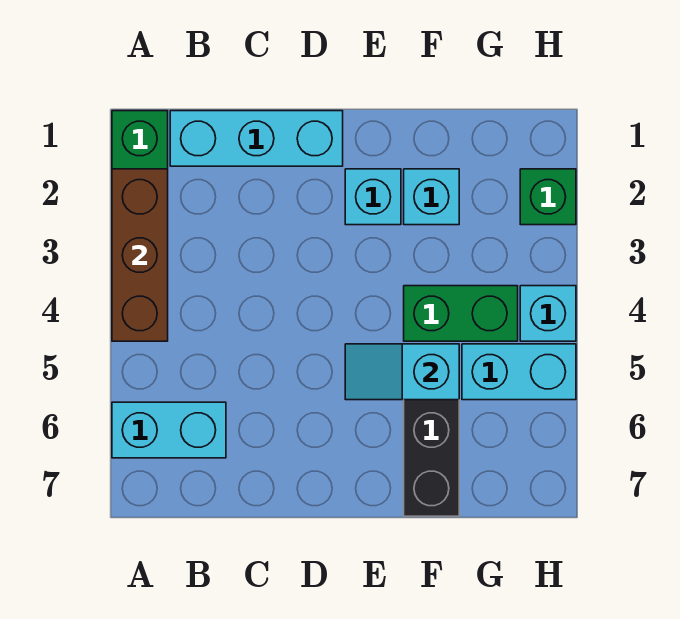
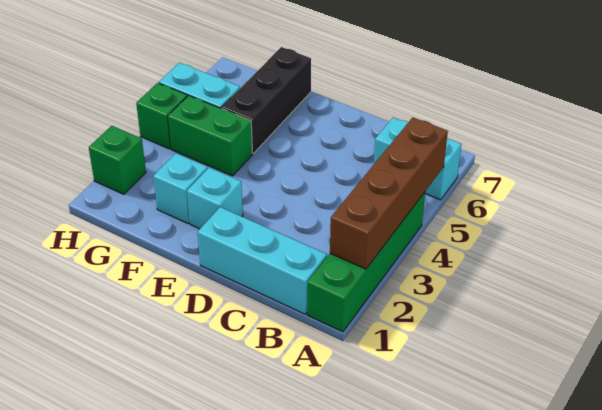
brown 1x3 brick [112,169,168,341] -> brown 1x4 brick [330,117,448,269]
cyan 1x2 slope [345,344,459,400] -> none
cyan 1x1 brick [520,286,576,341] -> green 1x1 brick [136,83,187,149]

